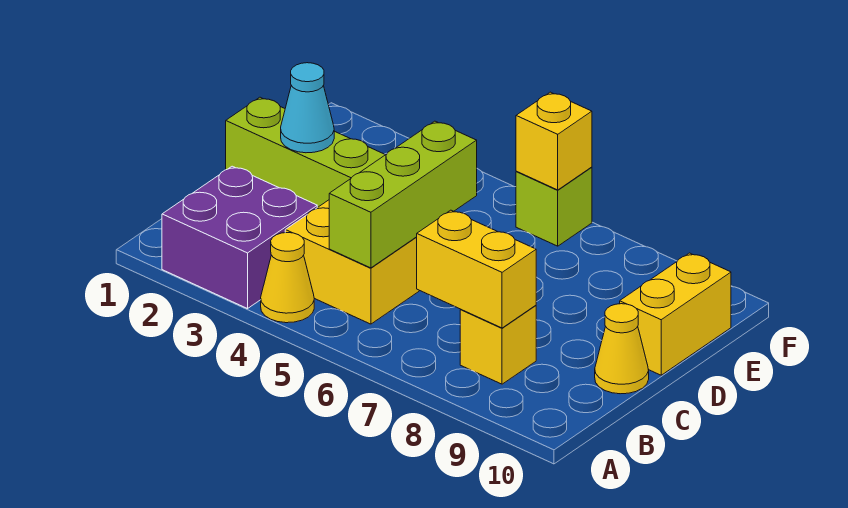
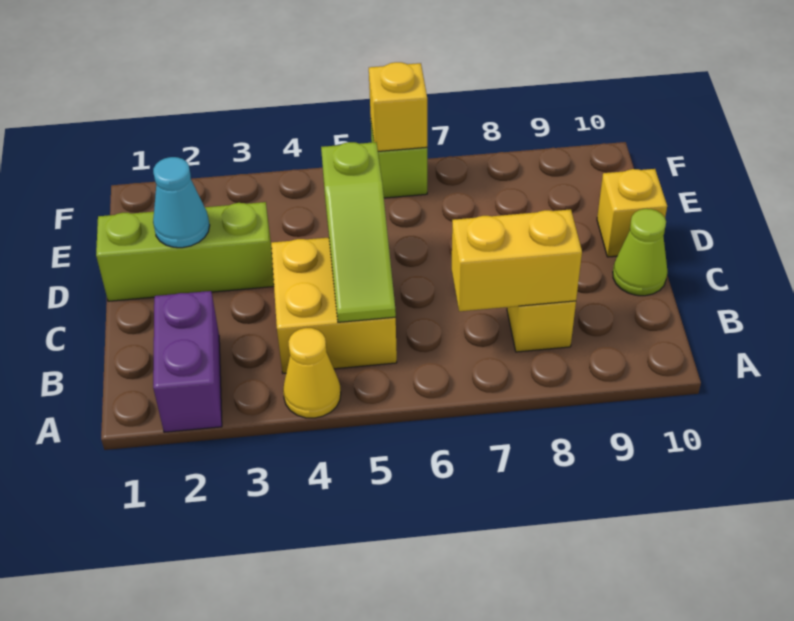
purple 2x2 brick [162,166,317,309] -> purple 1x2 brick [153,291,222,432]
lime 1x3 brick [329,121,477,268] -> lime 1x3 slope [321,142,396,322]
yellow 1x1 cone [595,304,649,394] -> lime 1x1 cone [613,209,667,296]
yellow 1x2 brick [620,253,731,375] -> yellow 1x1 brick [597,169,667,257]

